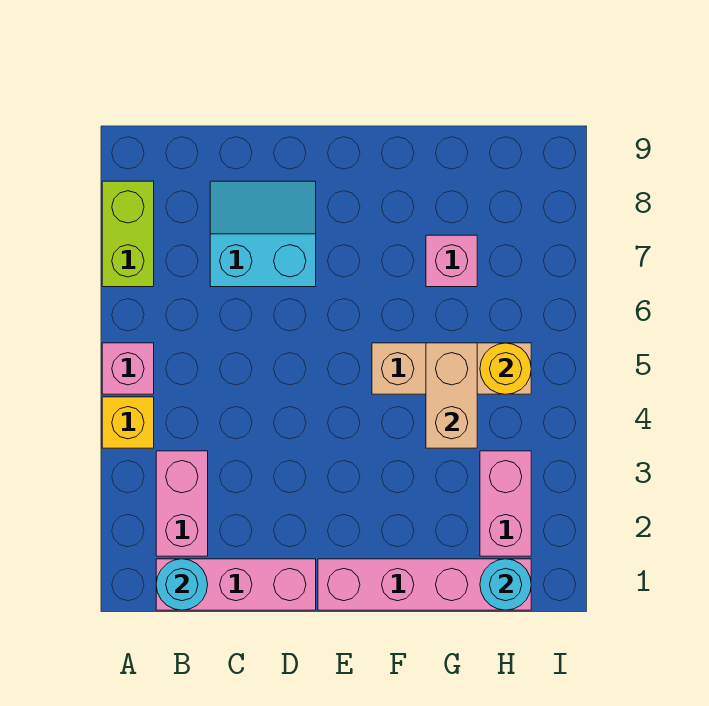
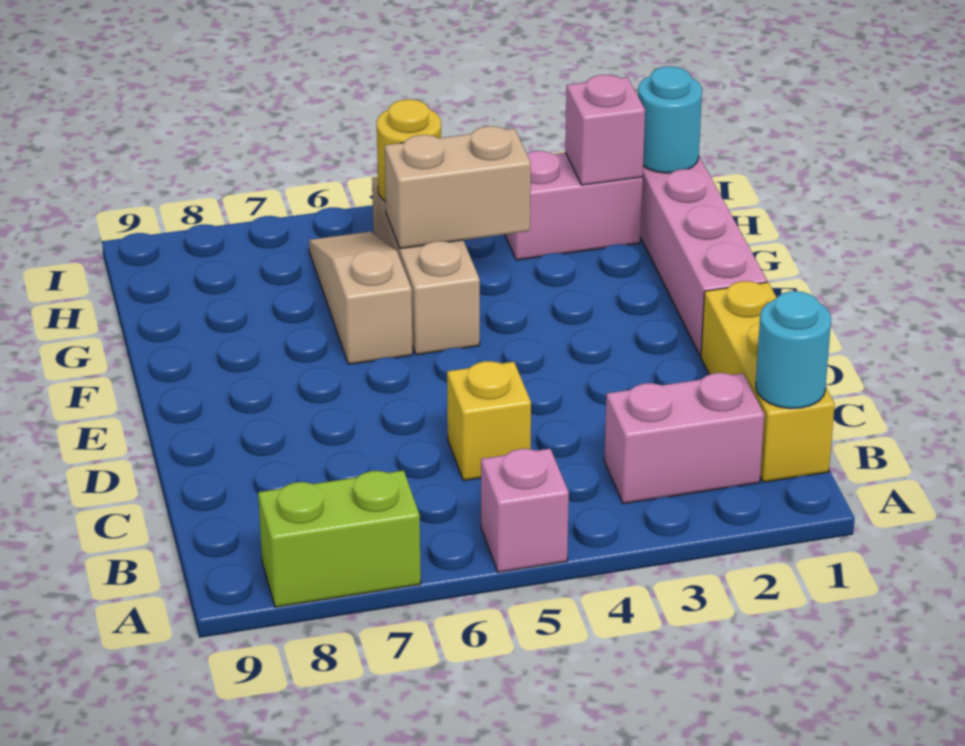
yellow 1x1 brick [102,397,154,448] -> yellow 1x1 brick moved to [447,361,531,481]
pink 1x3 brick [156,559,316,610] -> yellow 1x3 brick [701,281,835,482]
cyan 2x2 slope [210,181,316,287] -> none
none -> tan 1x3 slope [309,232,413,364]
pink 1x1 brick [426,235,477,287] -> pink 1x1 brick moved to [565,75,645,185]

